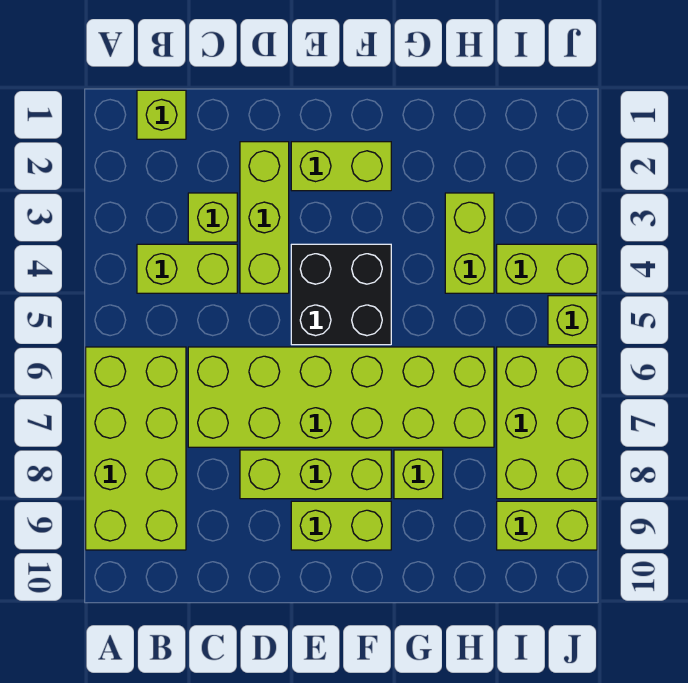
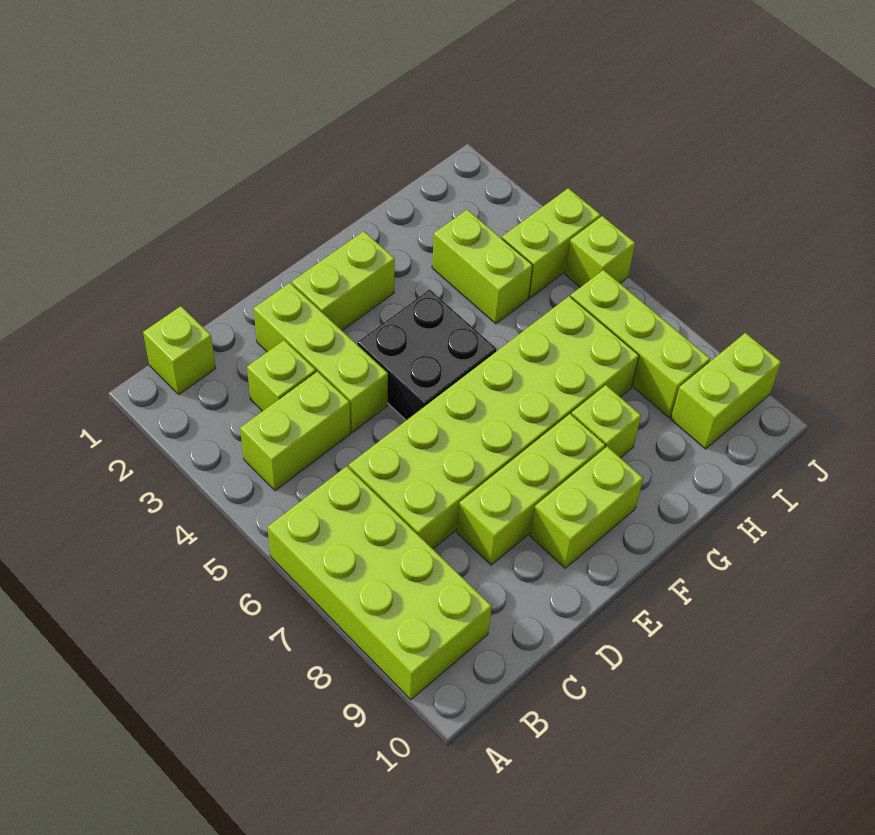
lime 2x3 brick [497,347,597,499] -> lime 1x3 brick [571,270,710,417]

